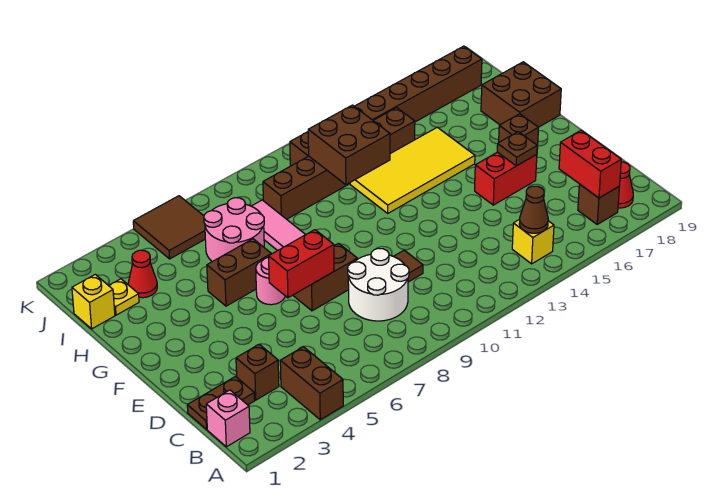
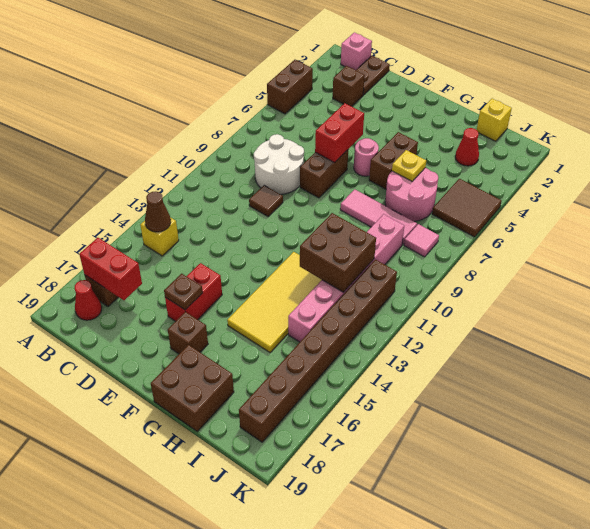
brown 1x2 brick [280,347,343,420] -> brown 1x2 brick turned to [267,60,313,114]
yellow 1x1 plate [109,279,139,315] -> yellow 1x1 plate moved to [392,150,426,181]
brown 1x6 brick [263,108,415,219] -> pink 1x6 brick [288,214,404,342]
none -> pink 1x1 tile [404,224,439,257]

